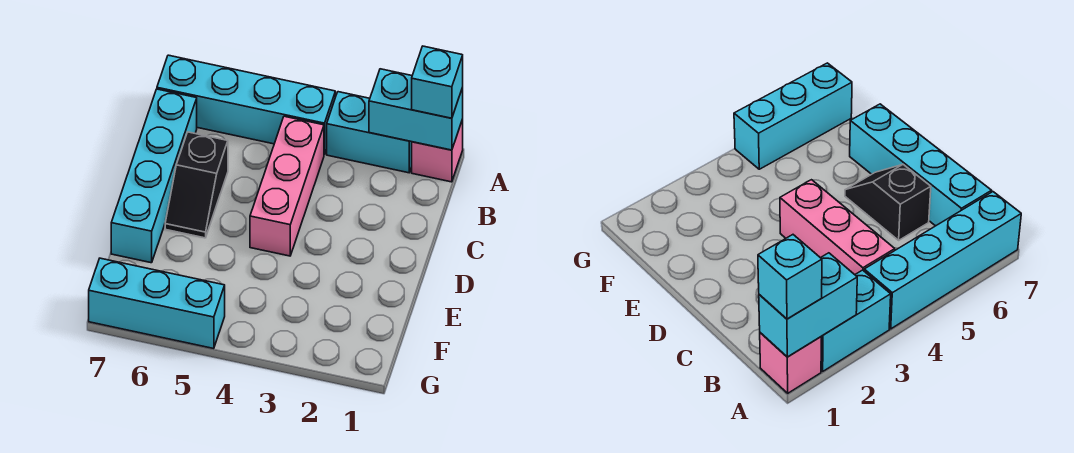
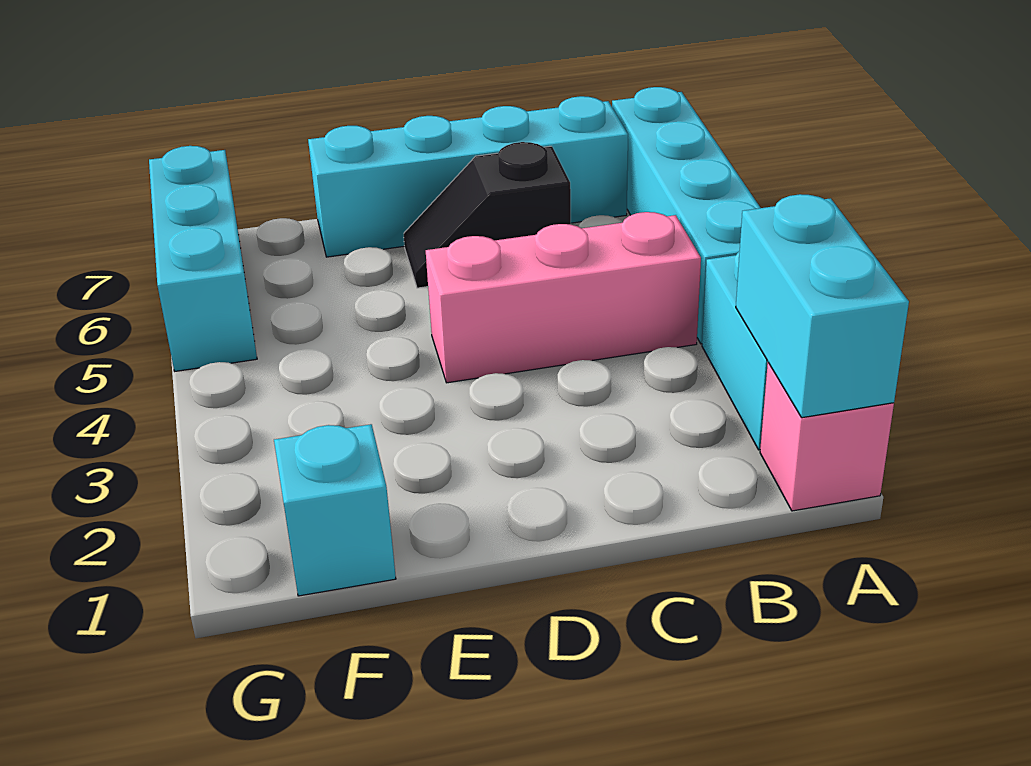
cyan 1x1 brick [412,46,463,118] -> cyan 1x1 brick moved to [274,424,396,596]

